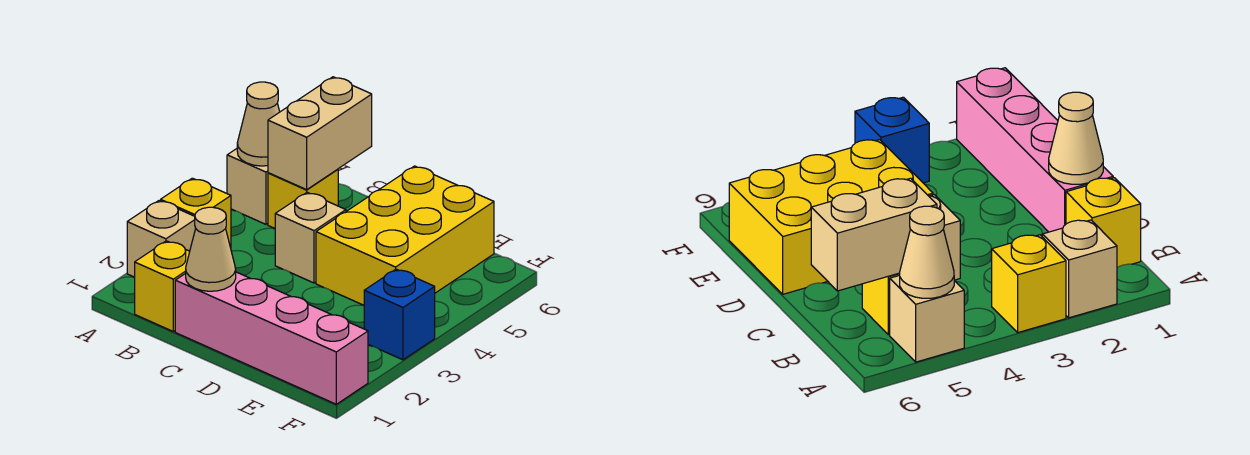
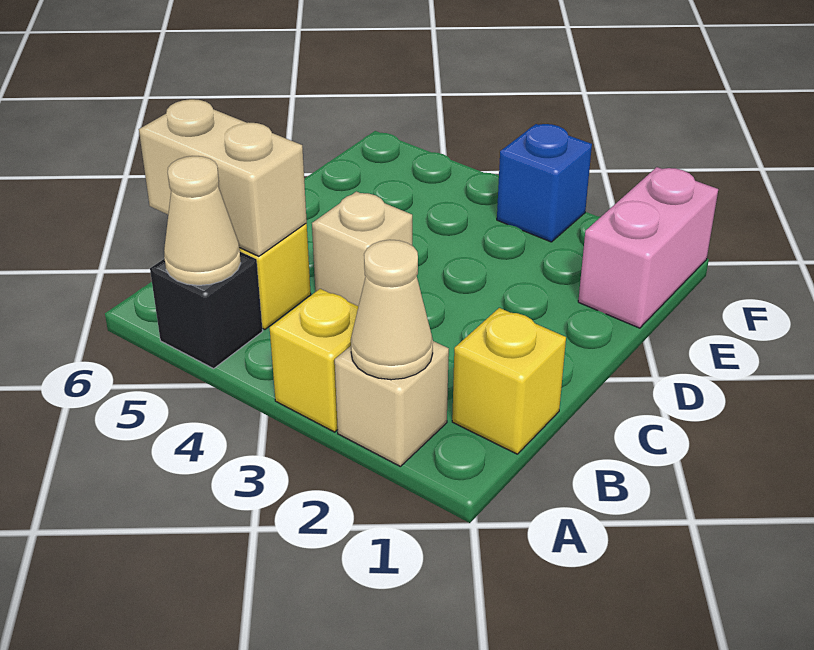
tan 1x1 brick [227,149,268,224] -> black 1x1 brick [150,252,263,369]
pink 1x4 brick [175,272,368,404] -> pink 1x2 brick [578,167,718,328]
tan 1x1 cone [186,207,236,291] -> tan 1x1 cone moved to [351,240,433,380]
yellow 2x3 brick [316,166,494,305] -> none

